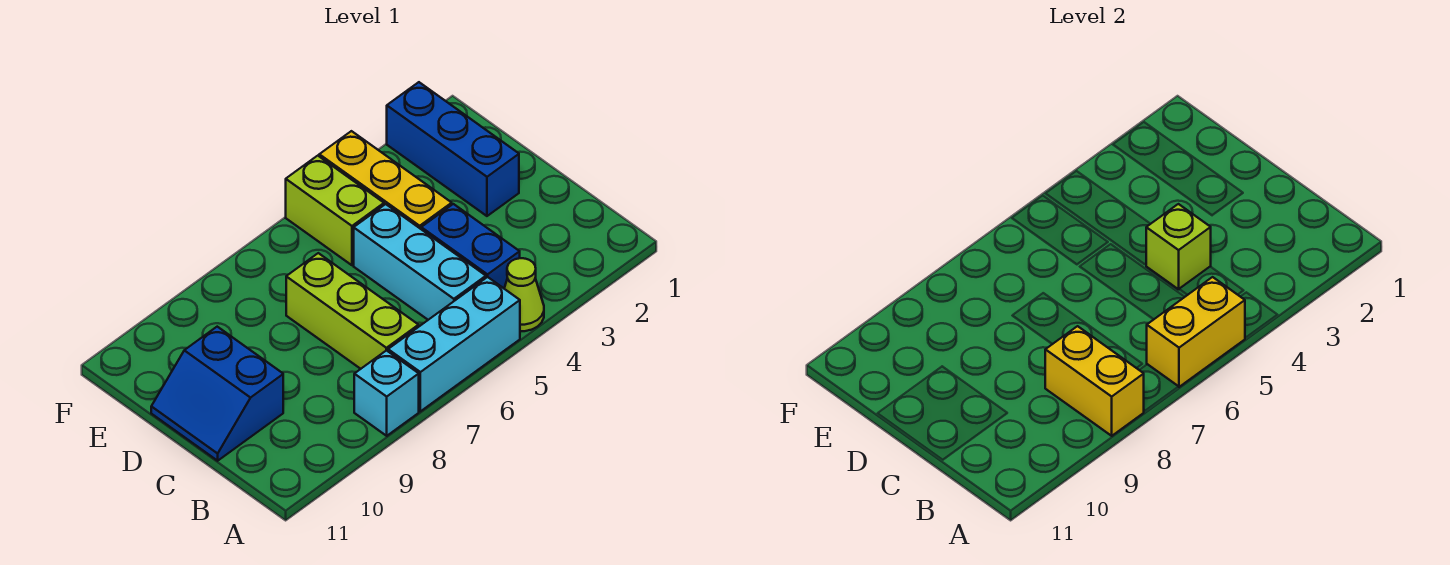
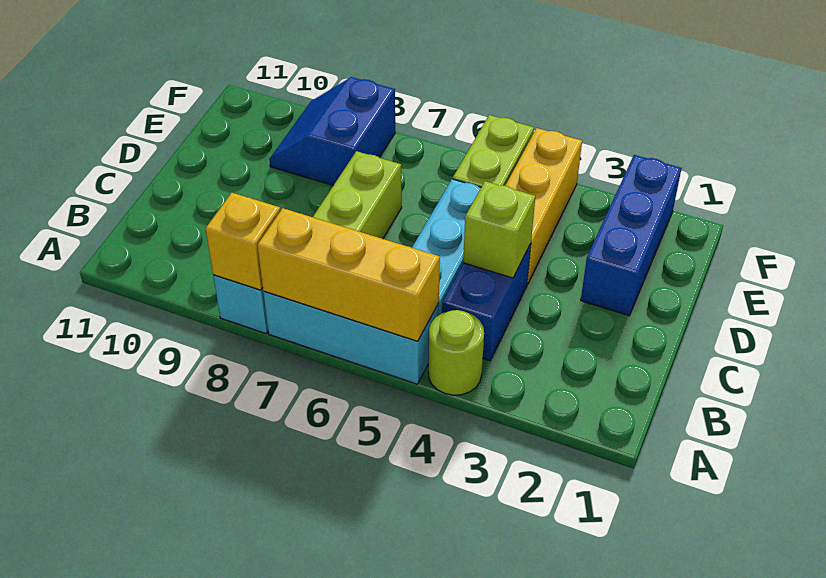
lime 1x1 cone [504,258,544,331] -> lime 1x1 round brick [428,310,484,395]
yellow 1x2 brick [1147,277,1245,387] -> yellow 1x3 brick [258,208,440,341]
yellow 1x2 brick [1045,326,1144,436] -> yellow 1x1 brick [206,193,280,290]
blue 2x2 slope [151,327,283,461] -> blue 2x2 slope moved to [269,77,395,186]

